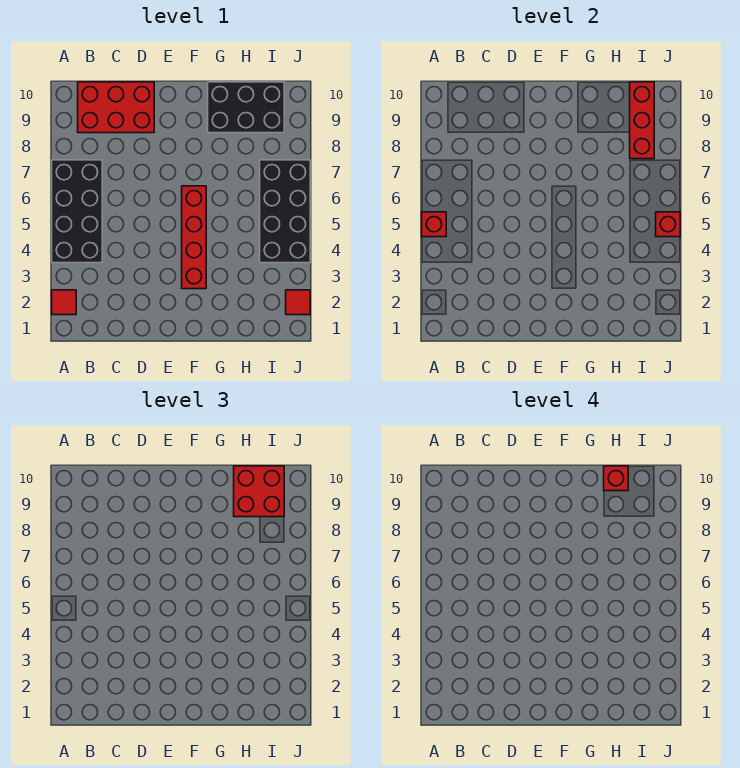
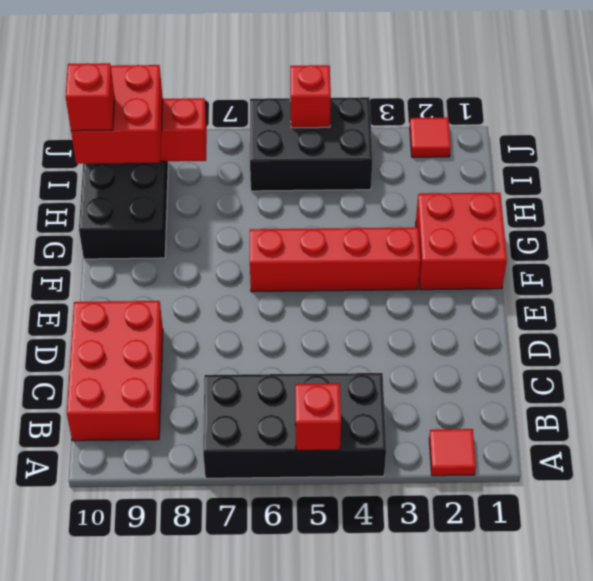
none -> red 2x2 brick [416,193,507,290]
black 2x4 brick [260,160,310,263] -> black 2x3 brick [250,97,373,191]

